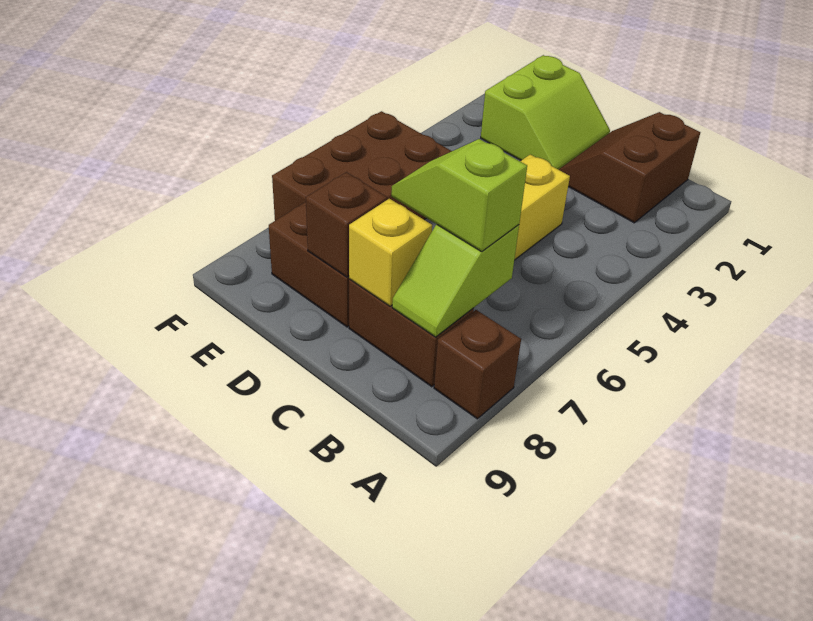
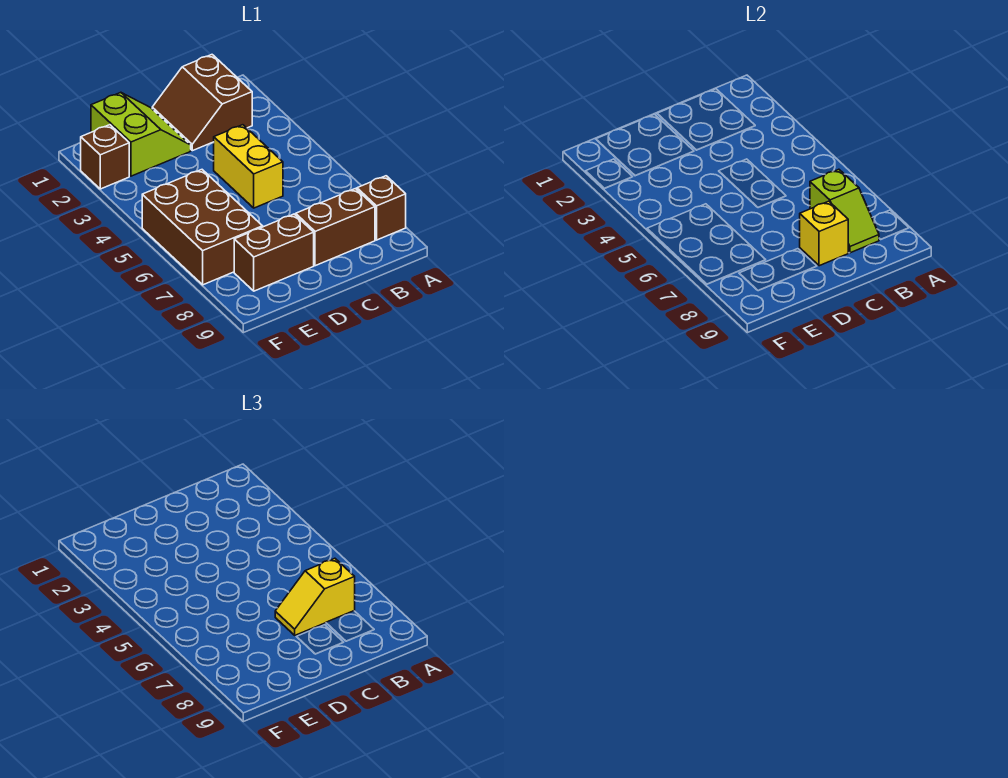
lime 1x2 slope [391,139,527,252] -> yellow 1x2 slope [275,558,355,635]
brown 1x1 brick [306,172,387,277] -> brown 1x1 brick moved to [81,125,129,189]

